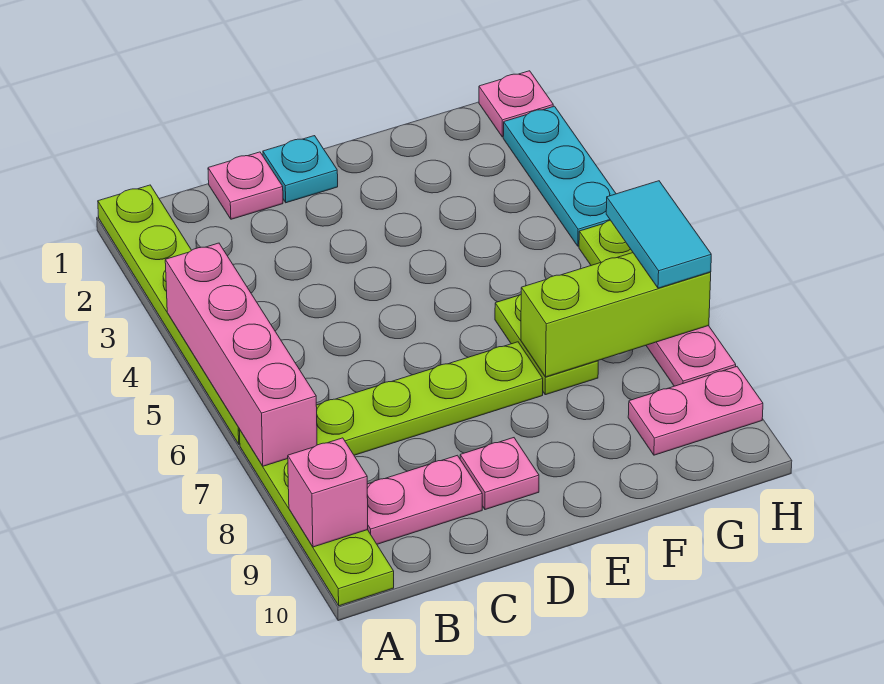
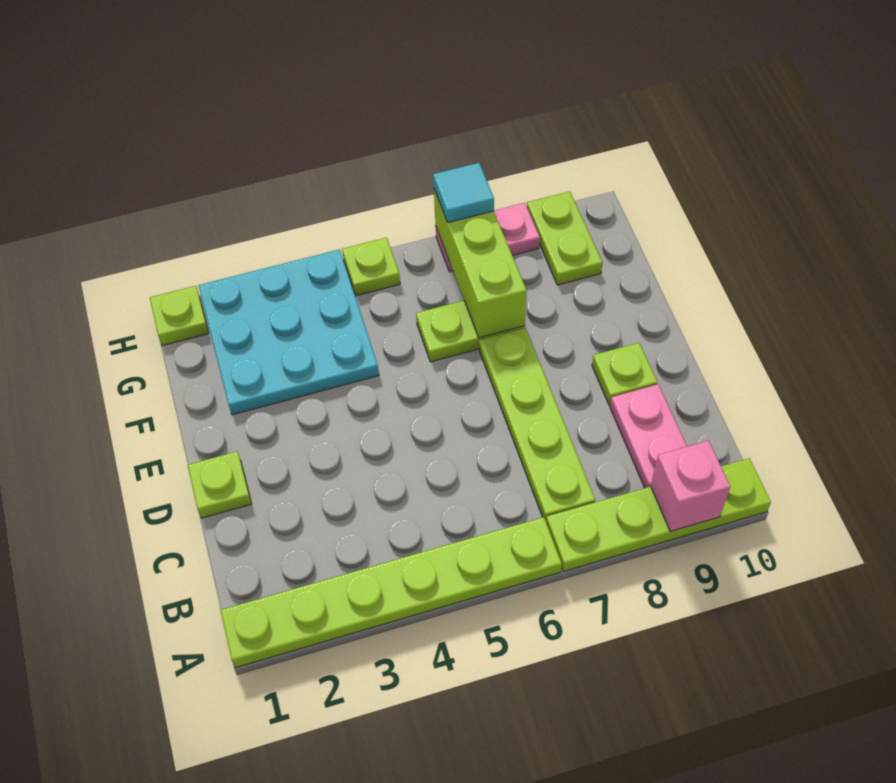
pink 1x4 brick [165,243,317,466] -> none
pink 1x1 plate [208,152,283,219] -> none
cyan 1x1 plate [263,136,338,203] -> lime 1x1 plate [188,452,251,518]
pink 1x1 plate [460,438,539,510] -> lime 1x1 plate [592,343,657,405]
pink 1x2 plate [628,367,763,455] -> lime 1x2 plate [527,191,602,285]
pink 1x1 plate [479,71,553,137] -> lime 1x1 plate [150,286,209,346]
cyan 1x3 plate [503,106,616,246] -> cyan 3x3 plate [198,249,379,415]
cyan 1x2 tile [606,181,711,288] -> cyan 1x1 tile [433,163,494,222]

